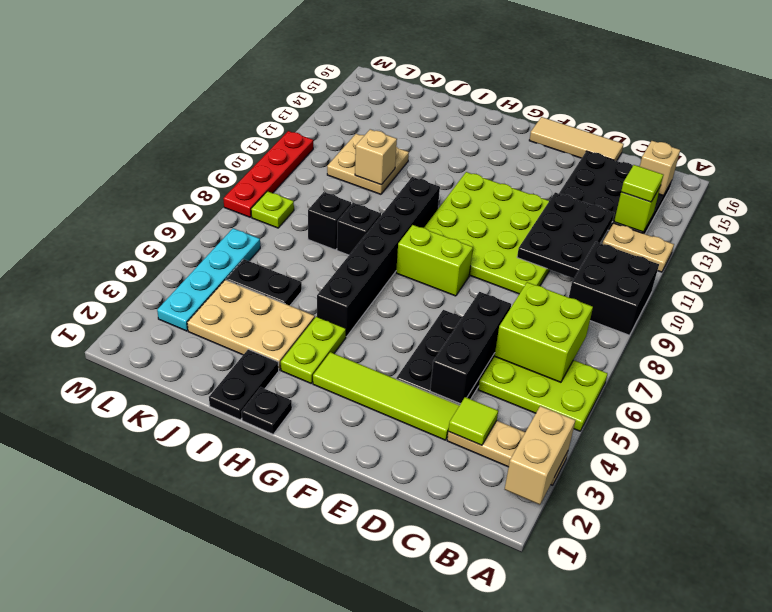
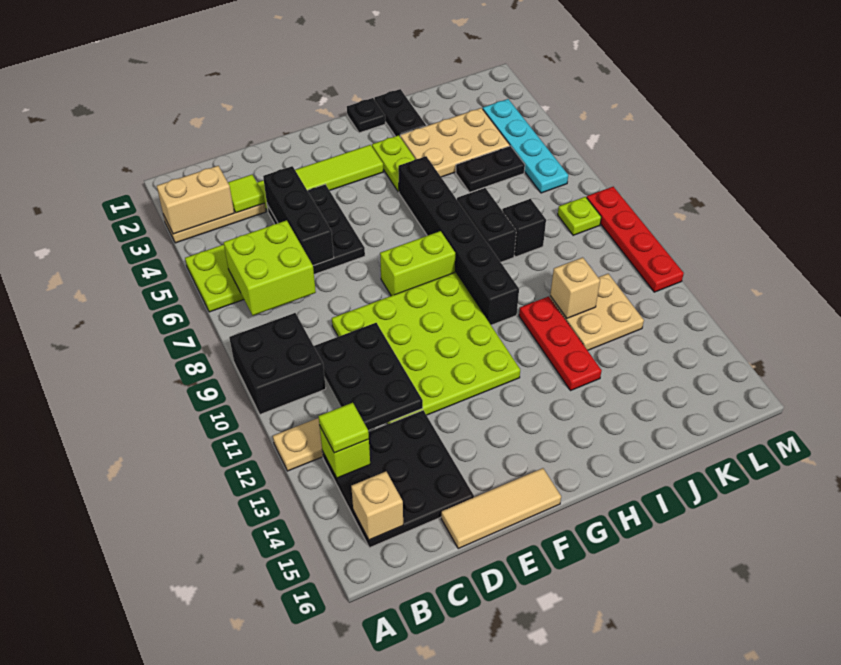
tan 1x2 brick [505,406,575,505] -> tan 1x2 brick turned to [157,166,234,234]
black 1x1 brick [337,203,381,255] -> black 1x2 brick [457,188,516,262]
none -> red 1x3 plate [519,296,602,391]

